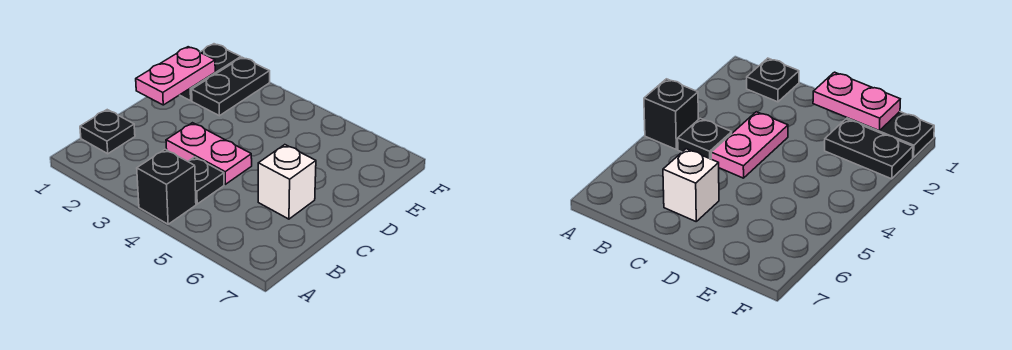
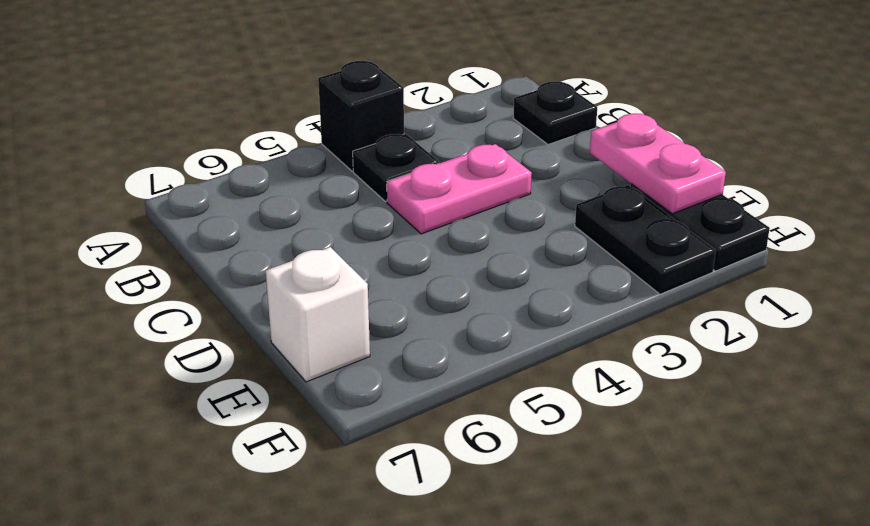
white 1x1 brick [258,145,316,219] -> white 1x1 brick moved to [266,247,370,382]

